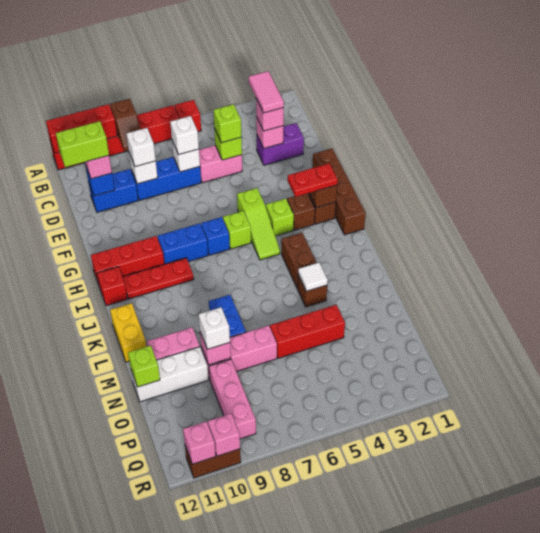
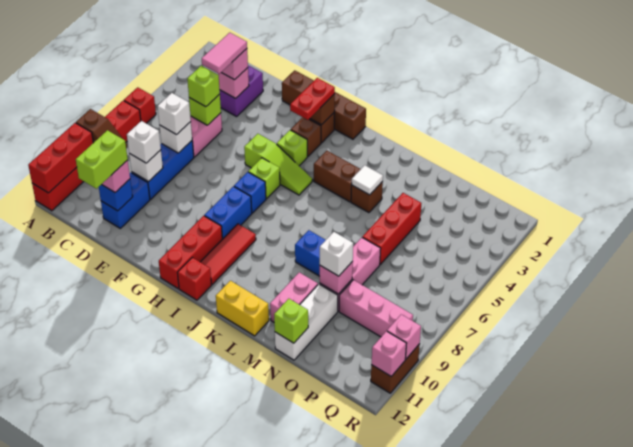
pink 1x2 tile [249,71,284,113] -> pink 1x2 tile turned to [202,33,247,74]
red 1x3 plate [123,258,194,299] -> red 1x3 tile [201,224,256,284]

